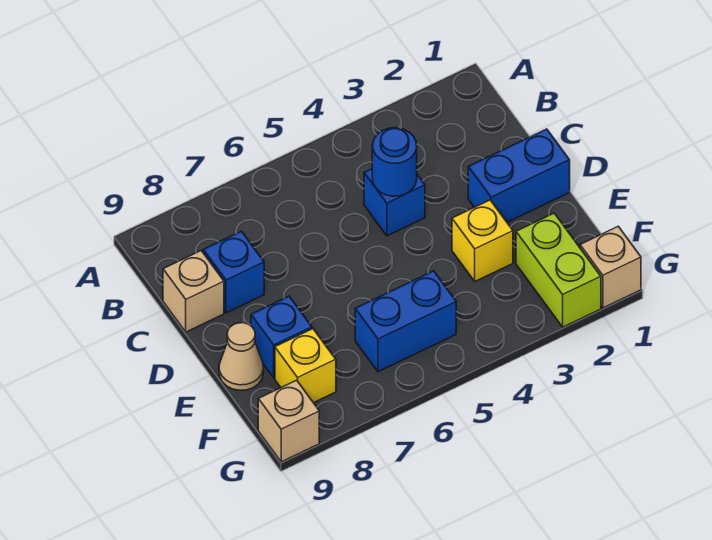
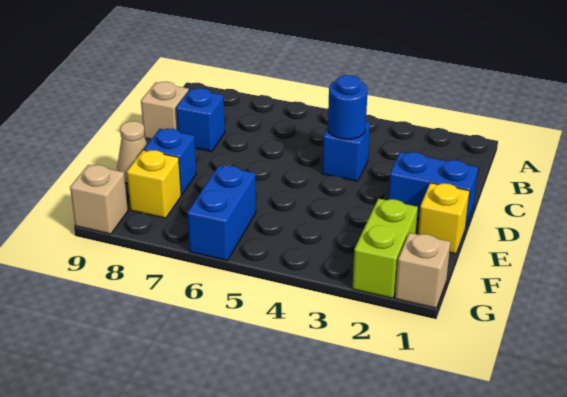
yellow 1x1 brick [452,200,513,281] -> yellow 1x1 brick moved to [418,183,470,254]
blue 1x2 brick [355,271,456,372] -> blue 1x2 brick turned to [187,166,256,261]

